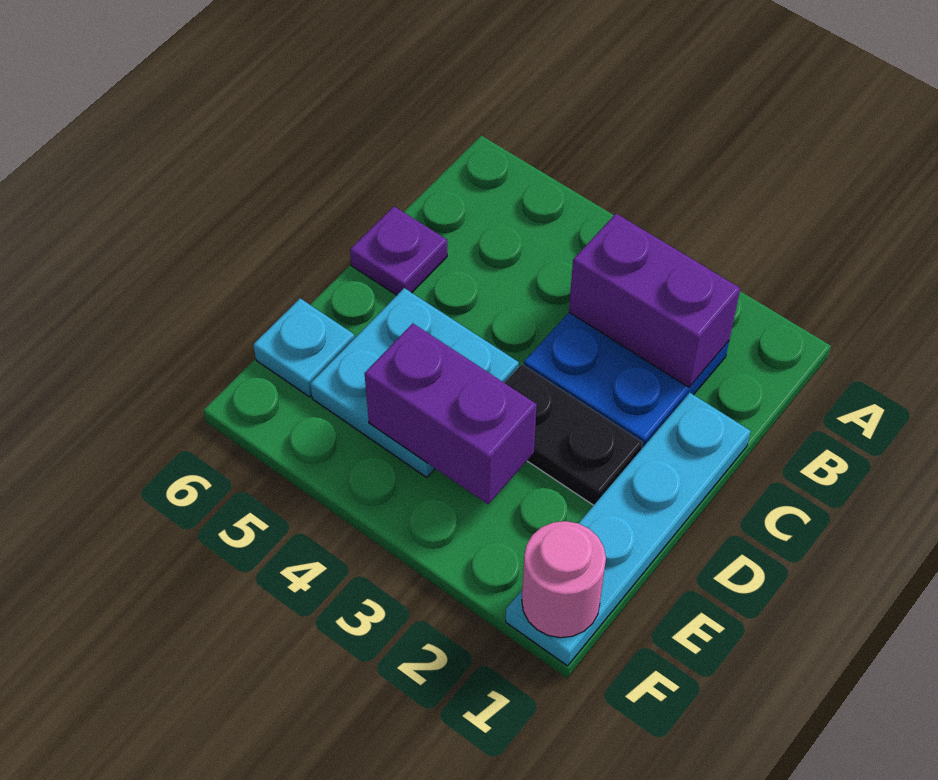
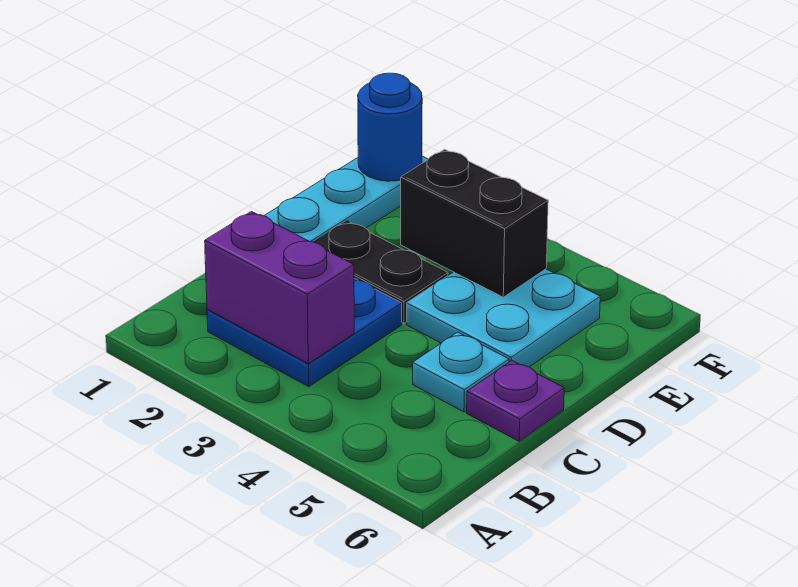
purple 1x2 brick [365,323,537,504] -> black 1x2 brick [401,149,548,297]
cyan 1x1 plate [253,298,354,397] -> cyan 1x1 plate moved to [413,332,509,412]
pink 1x1 round brick [522,521,606,638] -> blue 1x1 round brick [358,73,422,181]

